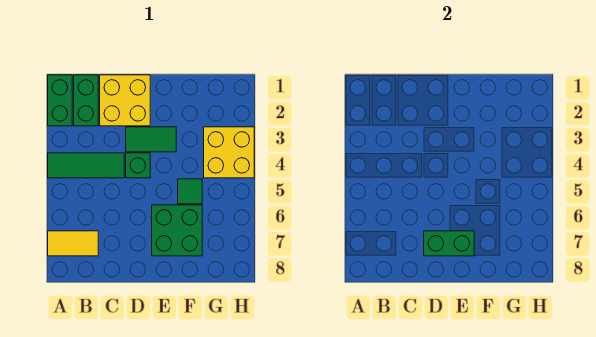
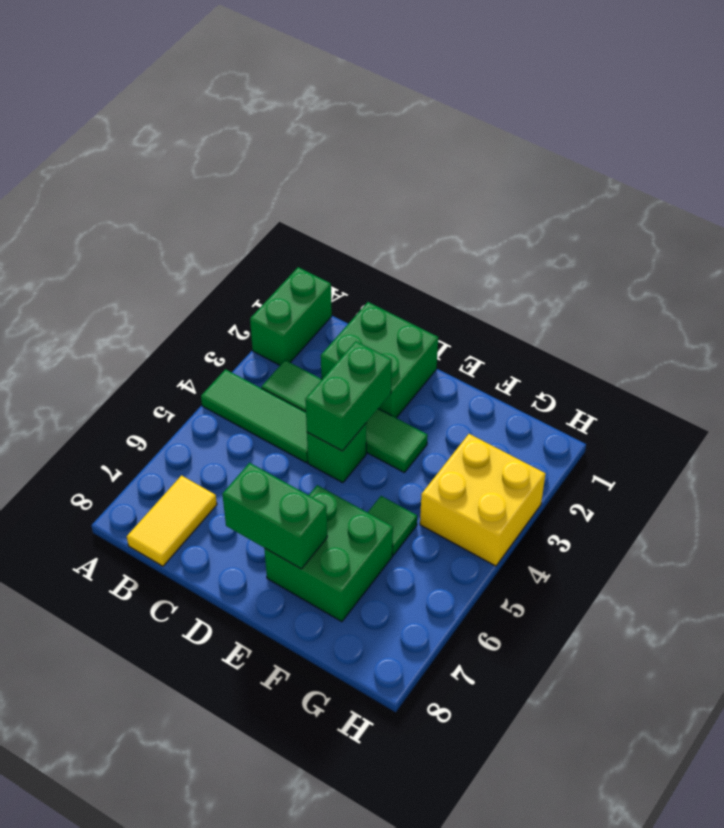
yellow 1x2 tile [48,231,98,256] -> yellow 1x2 tile turned to [127,476,217,566]
green 1x2 brick [74,75,98,126] -> green 1x2 brick moved to [305,341,392,451]
yellow 2x2 brick [100,75,150,126] -> green 2x2 brick [321,302,438,418]
green 1x2 tile [126,127,176,152] -> green 1x4 tile [262,360,428,473]

